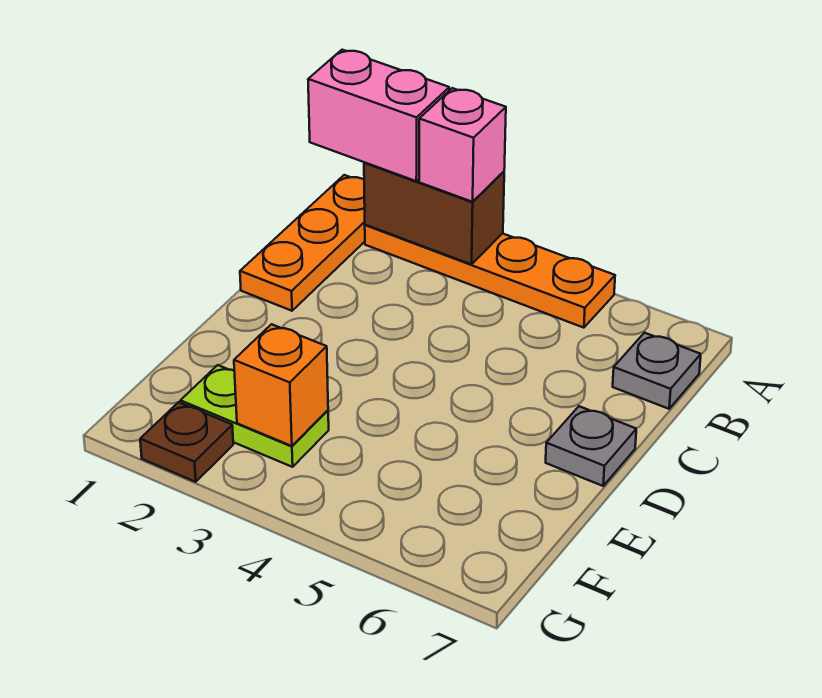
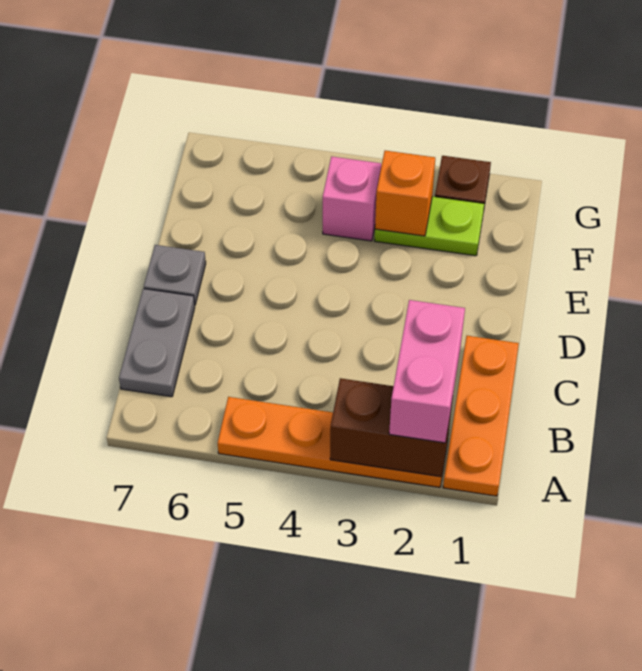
pink 1x2 brick [308,50,449,181] -> pink 1x2 brick turned to [389,300,465,443]
pink 1x1 brick [419,88,506,202] -> pink 1x1 brick moved to [323,156,381,241]
grey 1x1 plate [613,333,701,409] -> grey 1x2 plate [119,289,195,397]

